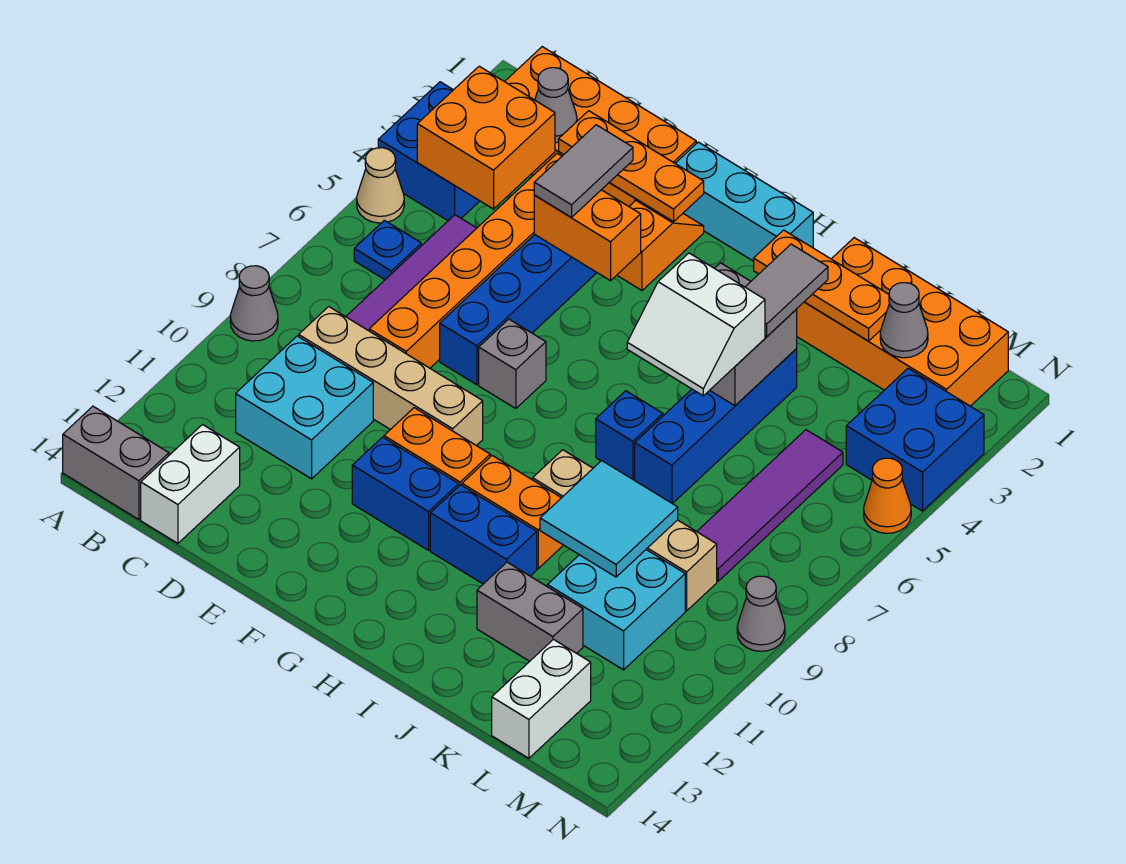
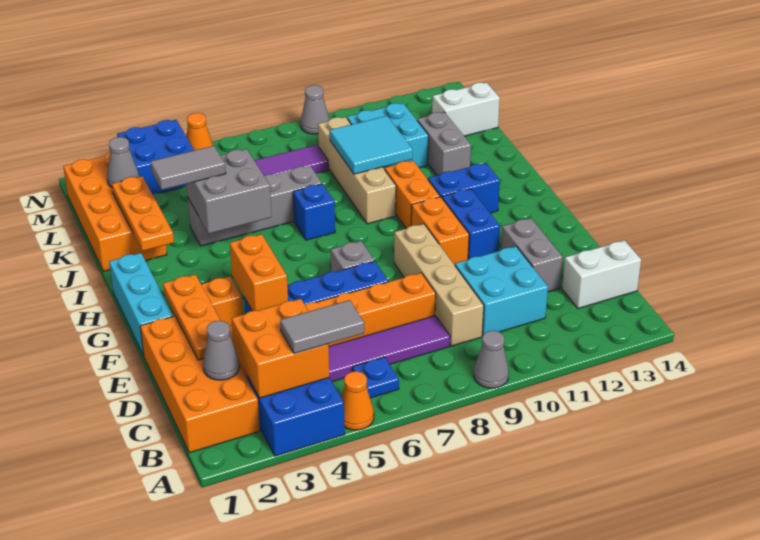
tan 1x1 cone [357,148,404,223] -> orange 1x1 cone [342,371,374,430]
grey 1x2 brick [63,406,169,520] -> grey 1x2 brick moved to [501,218,563,292]
grey 1x2 tile [534,125,633,217] -> grey 1x2 tile moved to [280,300,364,354]
blue 1x2 brick [430,485,537,584] -> blue 1x2 brick turned to [428,163,500,213]
white 2x2 slope [627,253,765,396] -> none
blue 1x4 brick [635,349,797,504] -> grey 1x4 brick [188,166,322,246]

